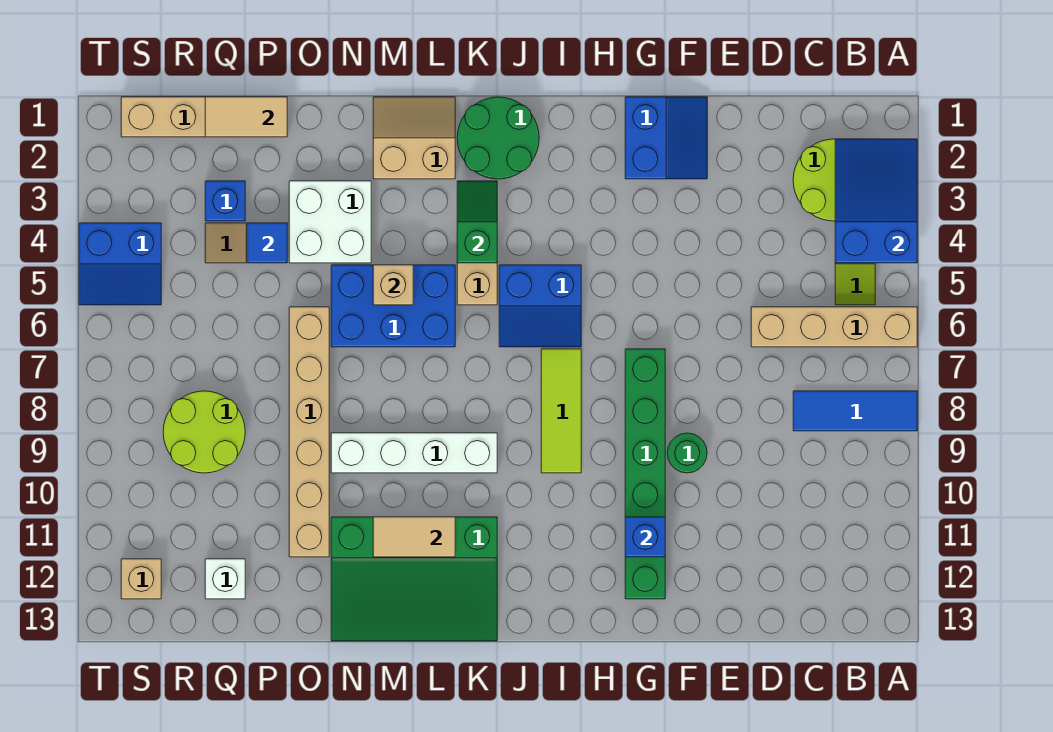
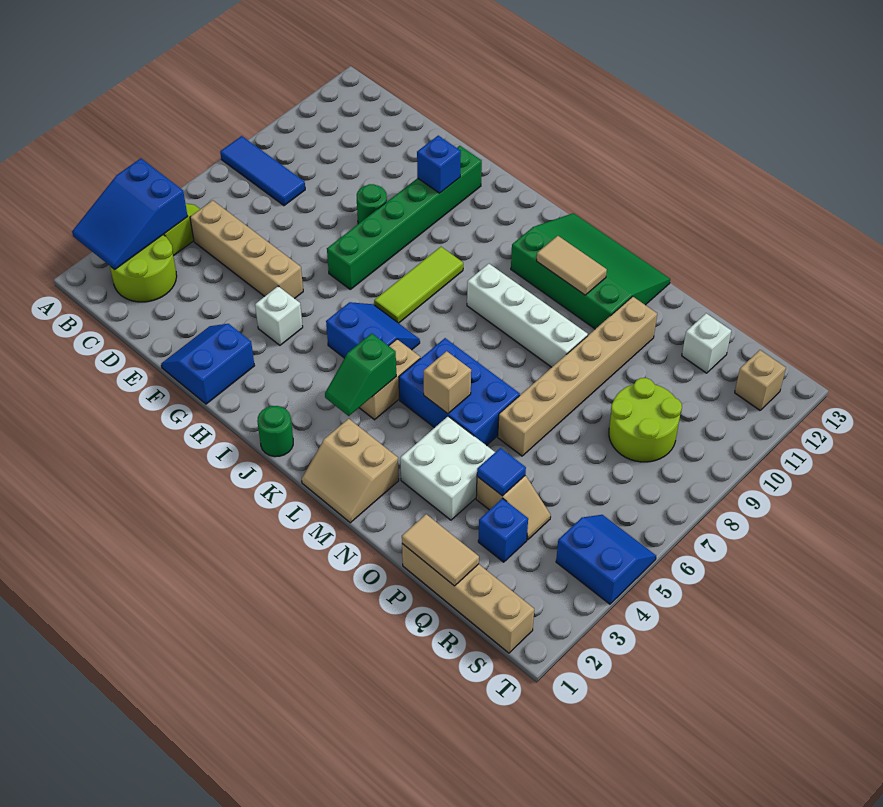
tan 1x4 brick [751,307,917,347] -> tan 1x4 brick moved to [190,200,303,299]
none -> white 1x1 brick [255,286,303,345]
green 2x2 round brick [457,97,539,179] -> green 1x1 round brick [257,406,293,457]

